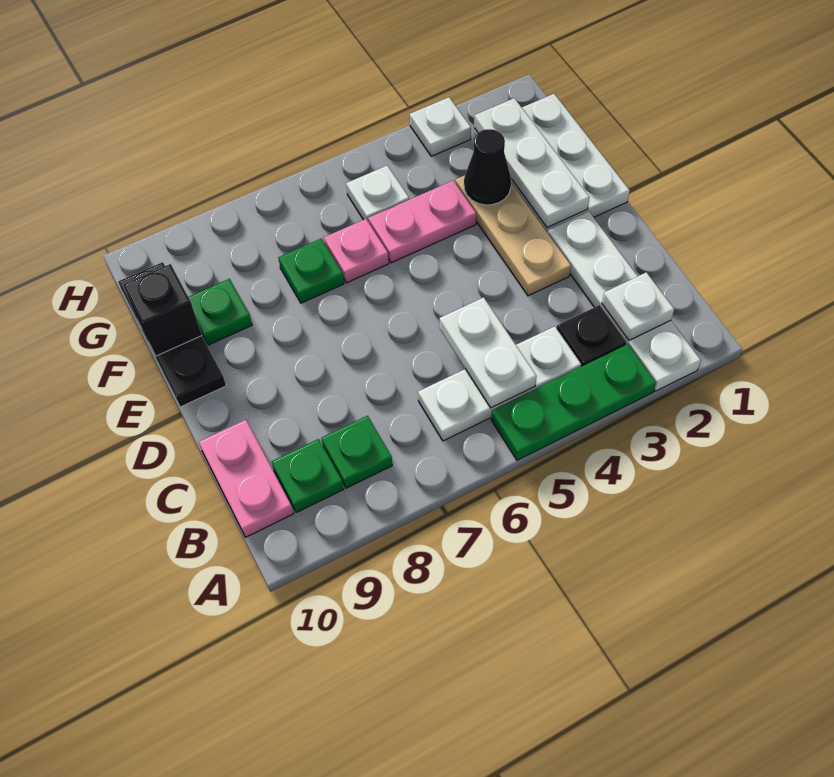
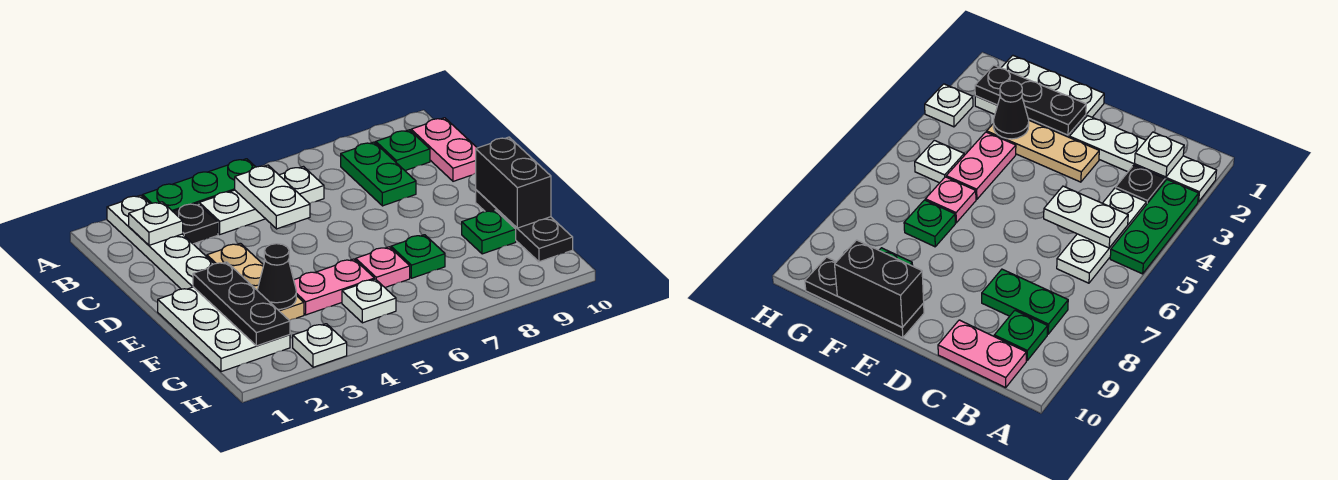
green 1x1 plate [321,416,392,488] -> green 1x2 plate [341,142,416,206]
white 1x3 plate [474,98,589,228] -> black 1x3 plate [193,262,290,346]
black 1x1 brick [123,264,202,356] -> black 1x2 brick [476,137,551,228]

